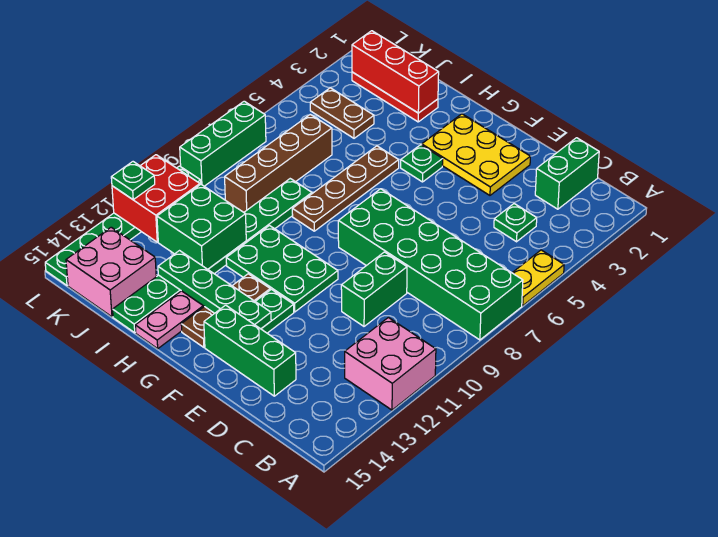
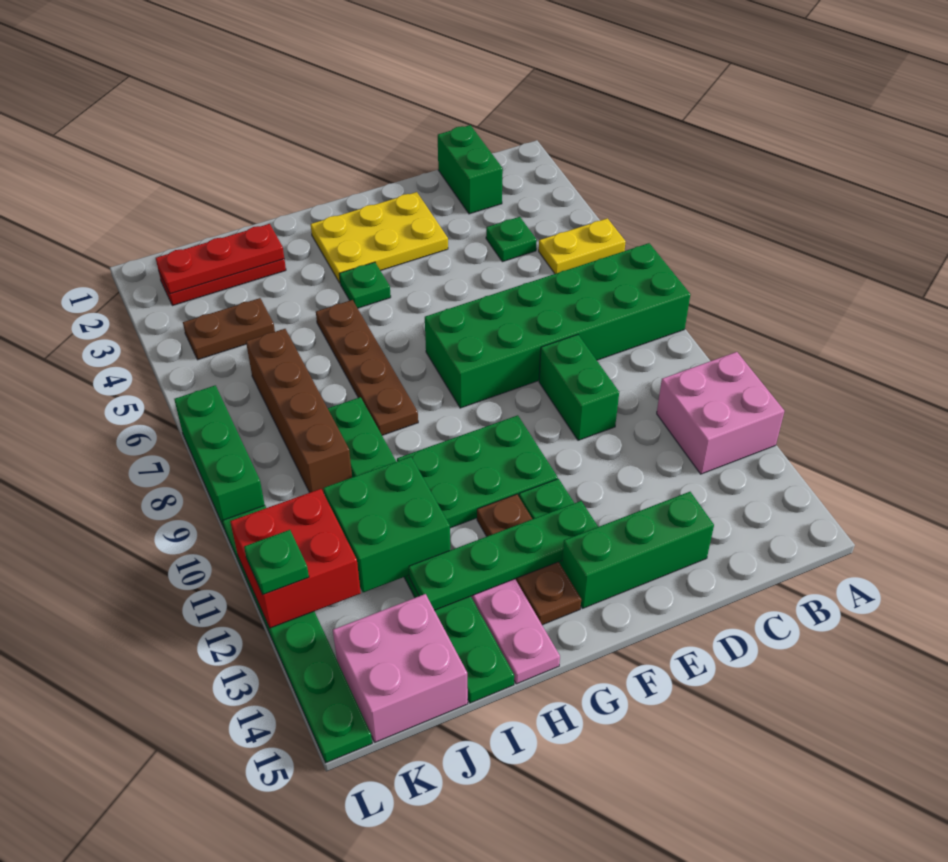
yellow 1x2 plate [512,250,564,306] -> yellow 1x2 plate turned to [539,218,626,274]
red 1x3 brick [352,31,439,113] -> red 1x3 plate [156,224,284,294]

